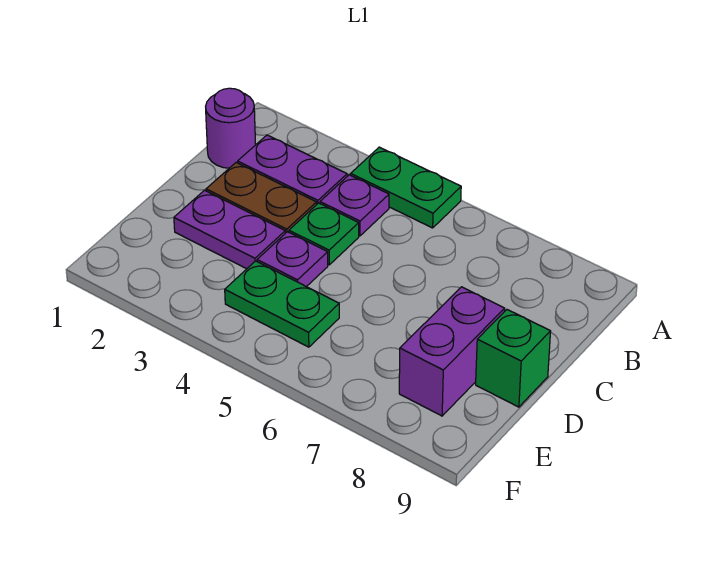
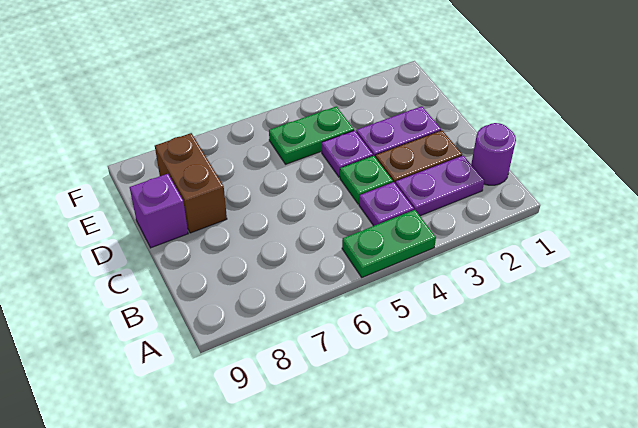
purple 1x2 brick [399,287,505,416] -> brown 1x2 brick [155,133,227,233]
green 1x1 brick [476,310,551,407] -> purple 1x1 brick [130,174,188,248]

